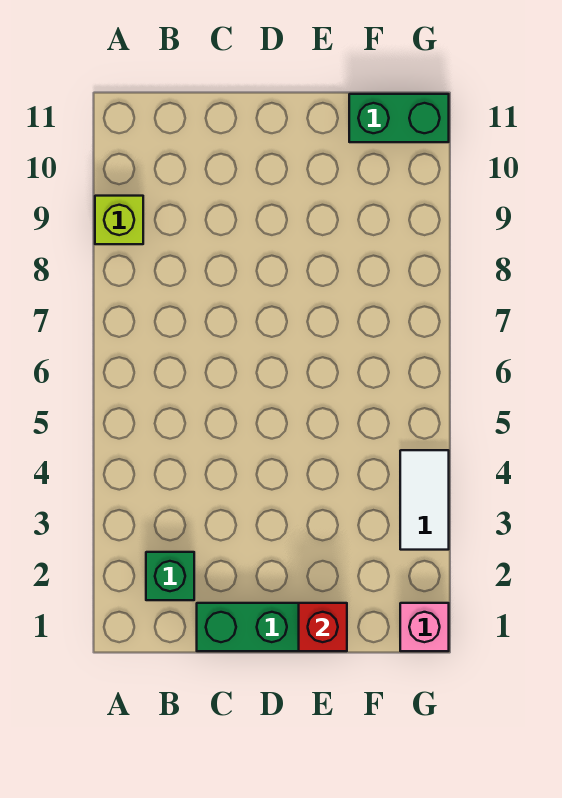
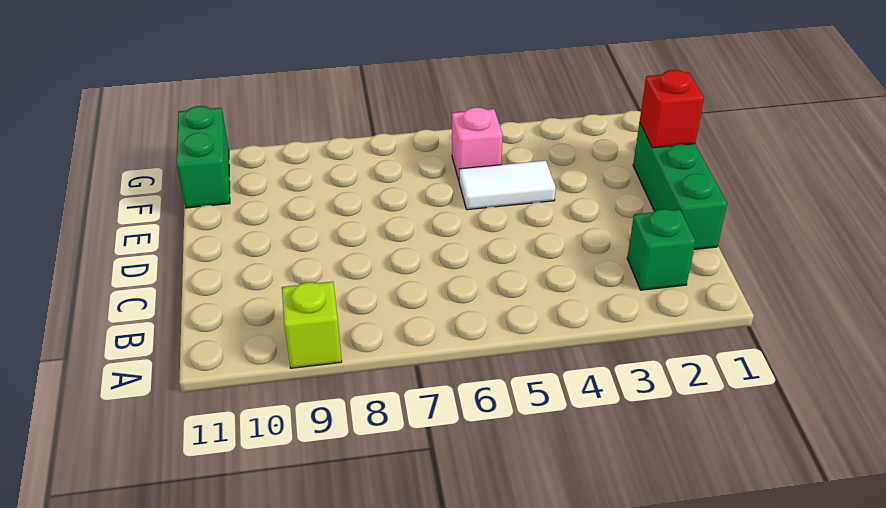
pink 1x1 brick [400,603,449,651] -> pink 1x1 brick moved to [452,107,503,180]
white 1x2 tile [400,450,449,550] -> white 1x2 tile moved to [459,160,556,210]

